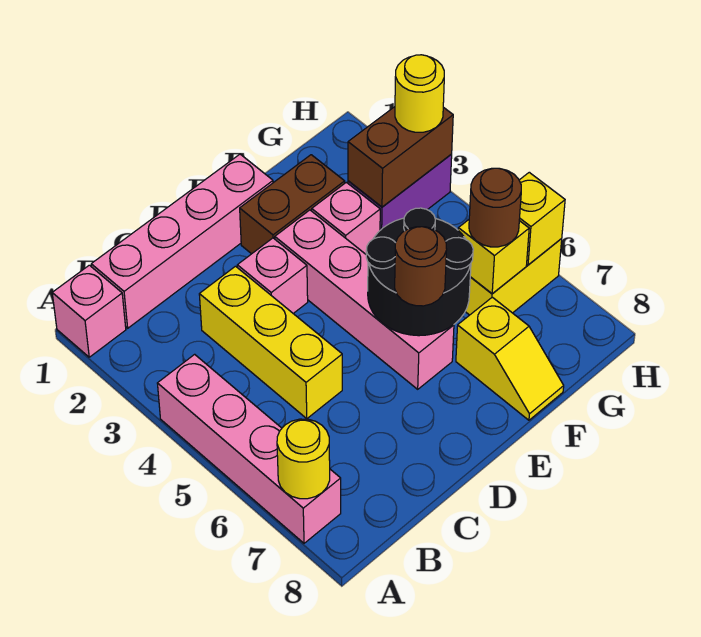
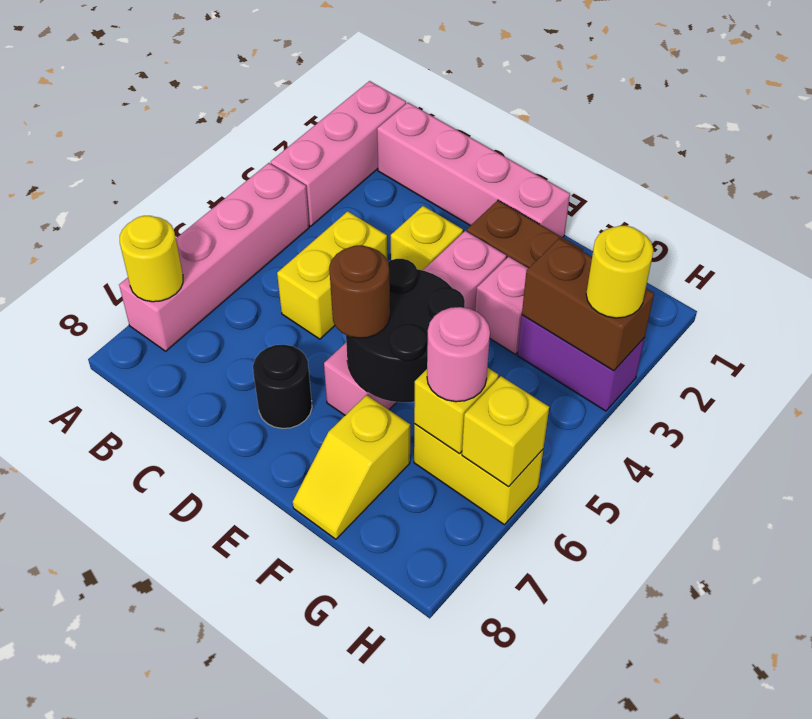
pink 1x1 brick [52,265,126,357] -> pink 1x3 brick [271,81,406,226]
yellow 1x3 brick [199,266,342,419] -> yellow 1x2 brick [277,211,387,339]
pink 1x1 brick [237,238,308,314] -> yellow 1x1 brick [391,206,463,270]
none -> black 1x1 round brick [253,344,312,429]
brown 1x1 round brick [469,168,521,247] -> pink 1x1 round brick [427,307,490,402]

